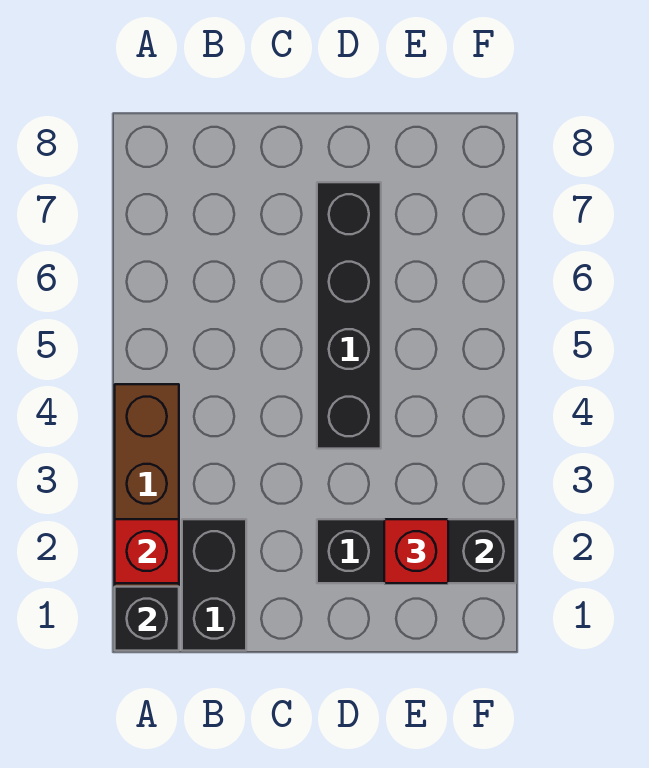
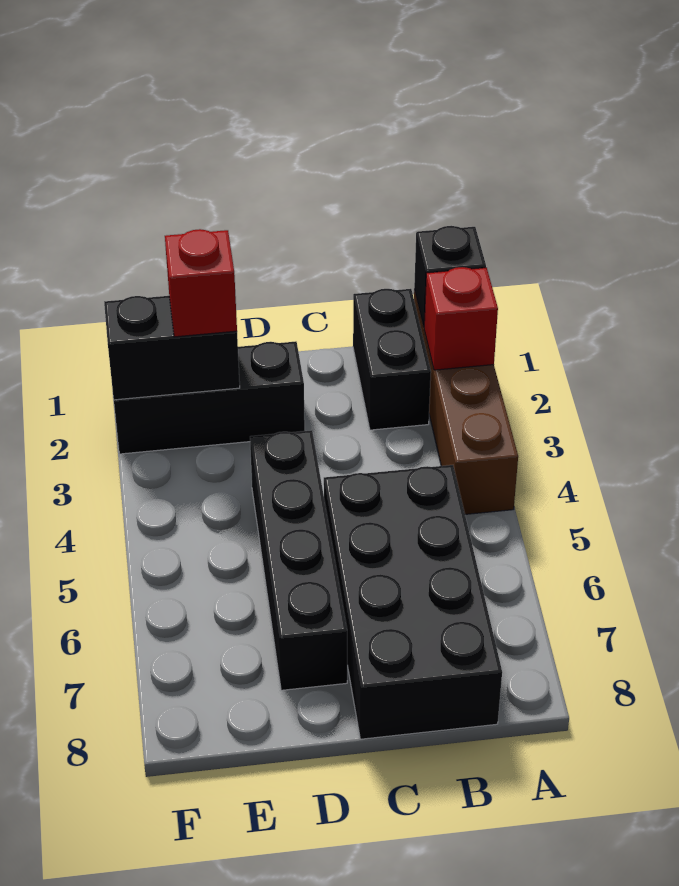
none -> black 2x4 brick [324,465,502,739]

